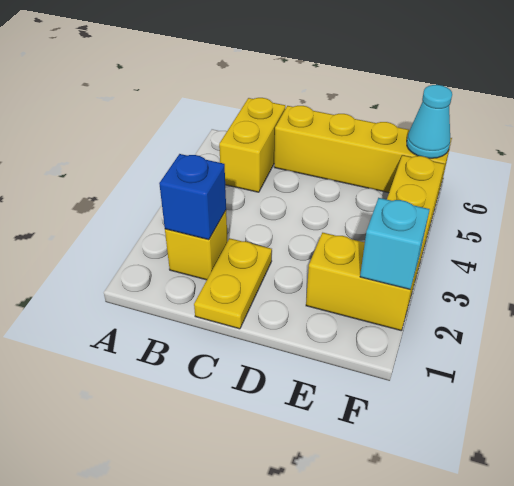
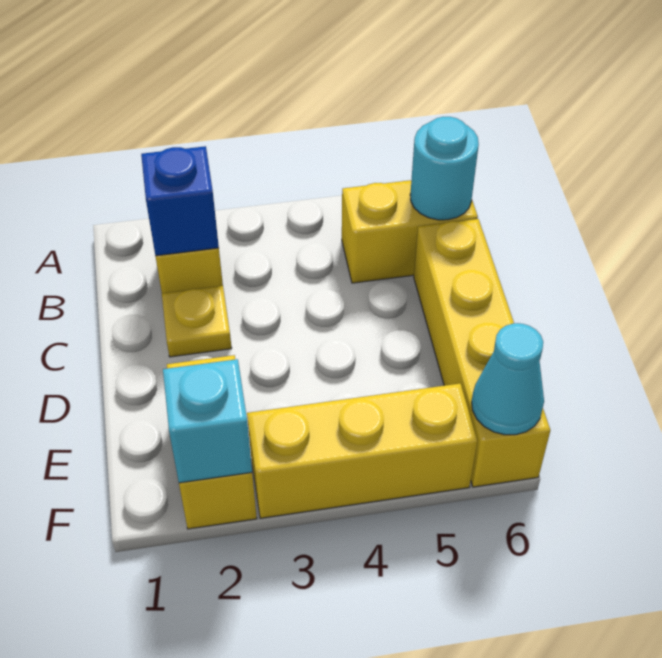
none -> cyan 1x1 round brick [410,117,479,220]
yellow 1x2 plate [194,238,272,329] -> yellow 1x1 plate [162,286,232,357]

